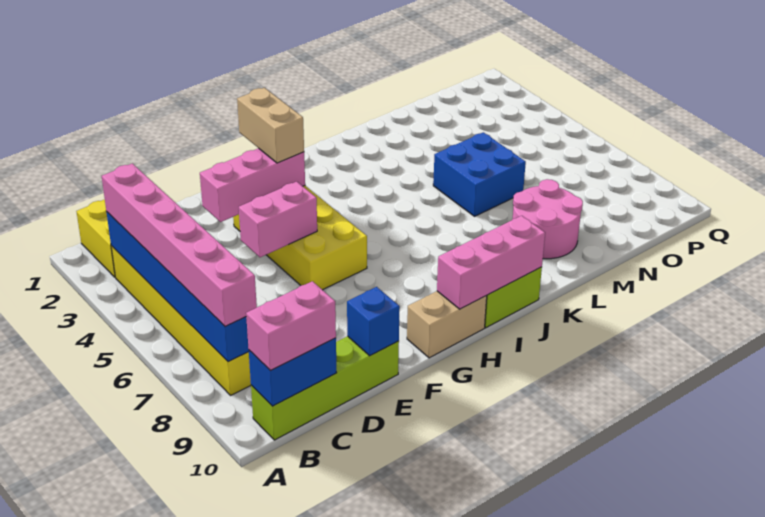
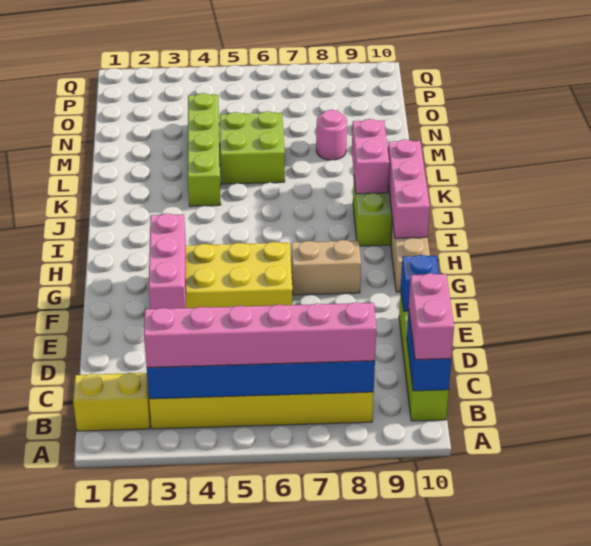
pink 1x2 brick [239,182,317,257] -> pink 1x2 brick moved to [352,119,389,194]
tan 1x2 brick [237,88,304,163] -> tan 1x2 brick moved to [291,240,361,295]
none -> lime 1x4 brick [188,93,221,206]
blue 2x2 brick [433,132,526,216] -> lime 2x2 brick [220,111,285,184]
pink 2x2 round brick [512,179,583,259] -> pink 1x1 round brick [316,110,347,160]

